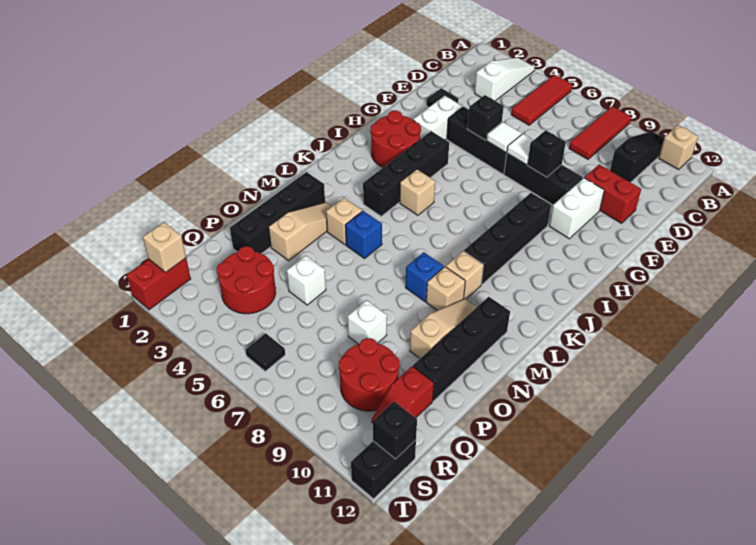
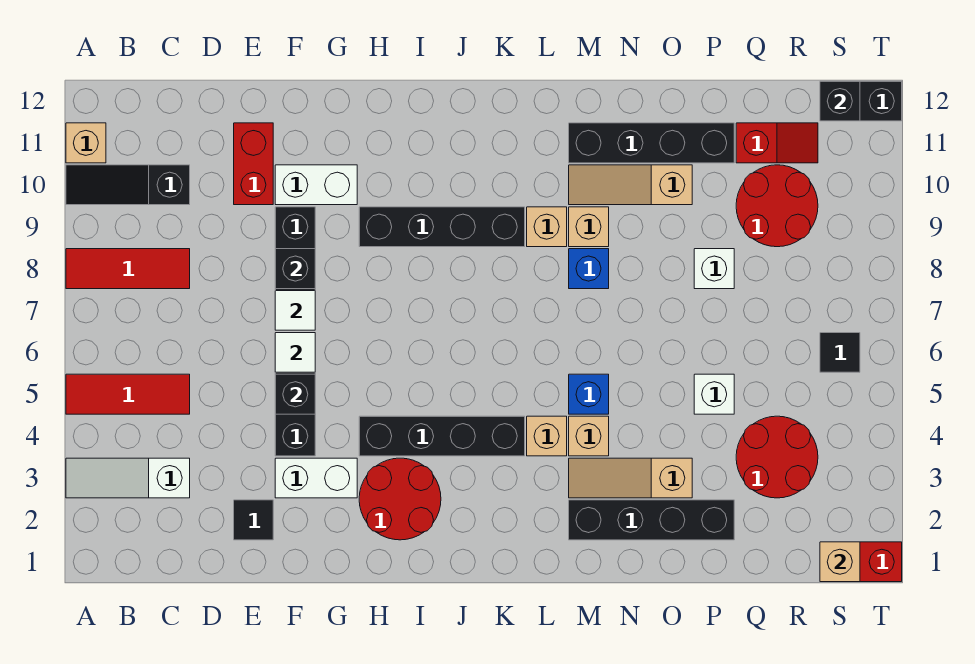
tan 1x1 brick [400,169,435,215] -> tan 1x1 brick moved to [527,416,567,456]

